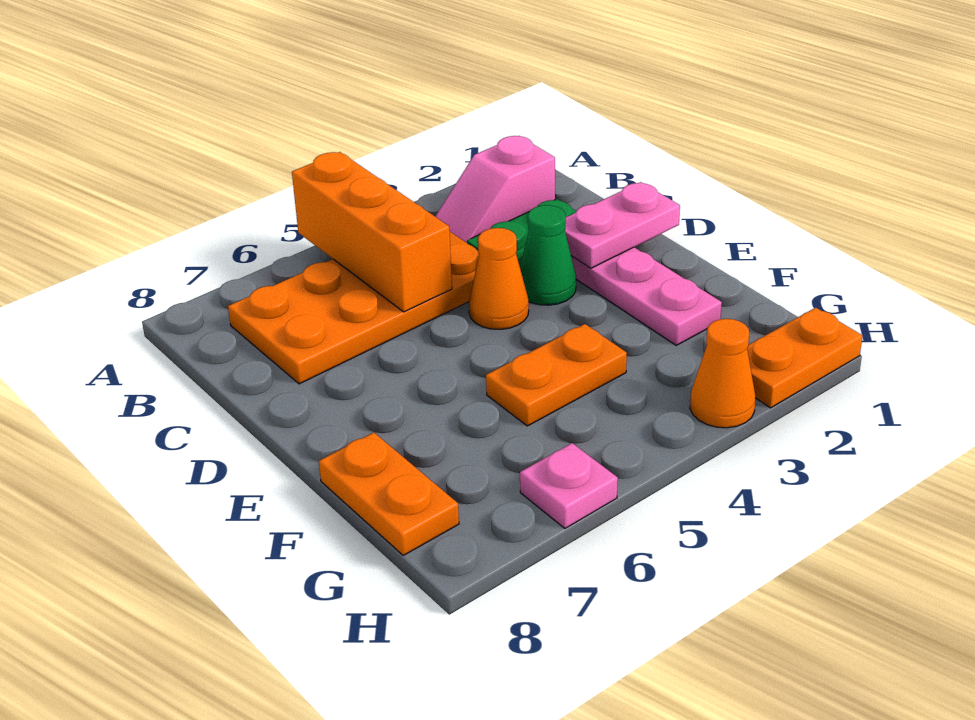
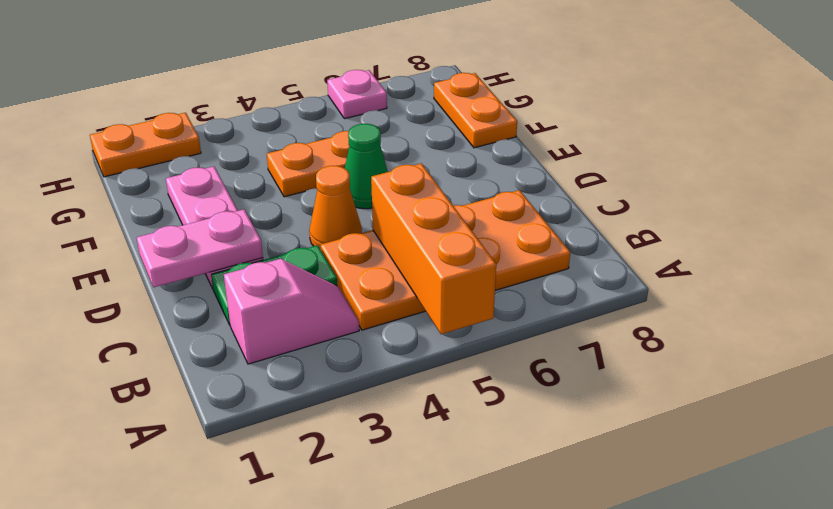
green 1x1 cone [520,205,576,305] -> green 1x1 cone moved to [345,124,388,209]
orange 1x1 cone [690,319,755,428] -> none

